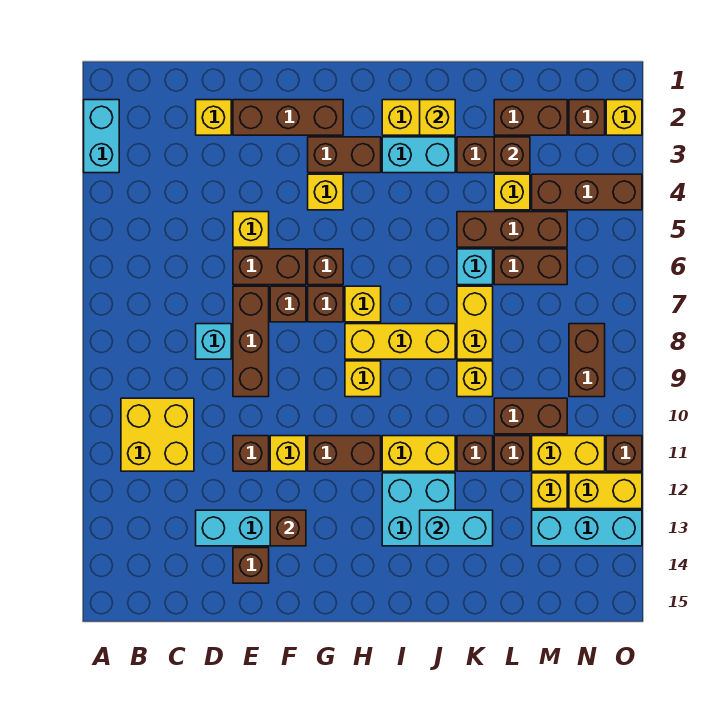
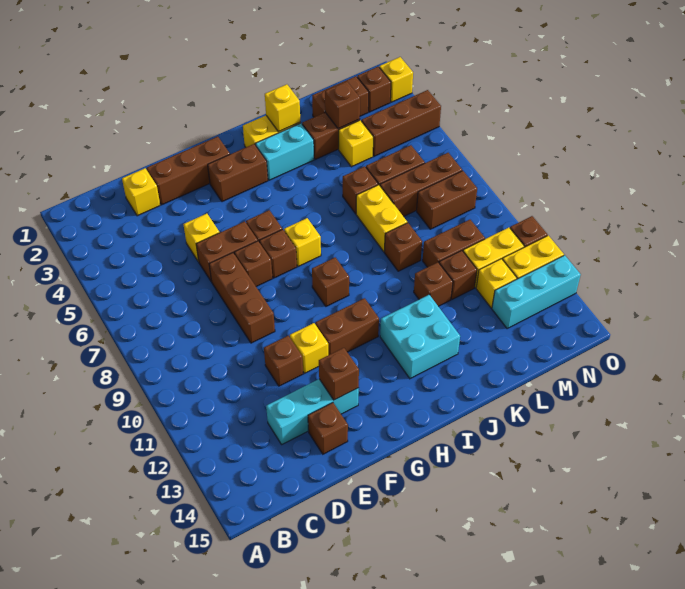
cyan 1x2 brick [84,100,119,173] -> none
yellow 2x2 brick [121,398,194,471] -> none
cyan 1x1 brick [196,324,231,359] -> none
yellow 1x1 brick [308,174,343,210] -> none
yellow 1x3 brick [345,324,455,359] -> none
yellow 1x1 brick [345,361,381,397] -> brown 1x1 brick [312,257,349,306]
yellow 1x2 brick [382,436,455,471] -> none
cyan 1x2 brick [420,510,493,546] -> none
brown 1x3 brick [457,212,567,247] -> brown 1x3 brick moved to [380,153,462,217]
cyan 1x1 brick [457,249,493,285] -> brown 1x1 brick [343,166,378,214]
yellow 1x1 brick [457,361,493,397] -> brown 1x1 brick [384,223,422,271]
brown 1x2 brick [569,324,605,397] -> brown 1x2 brick turned to [417,171,477,229]

